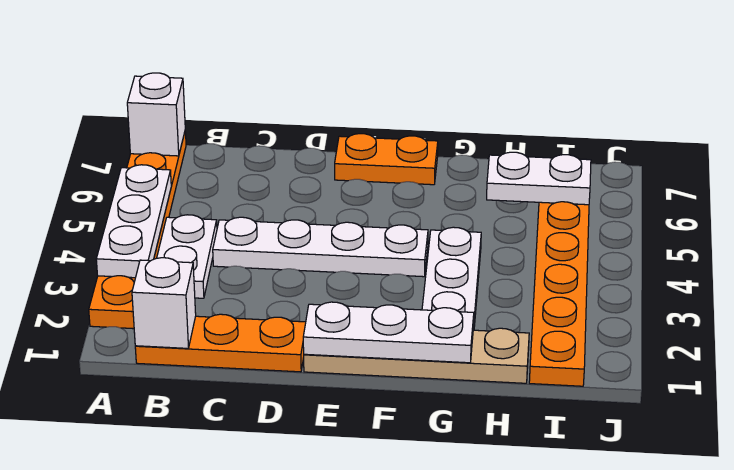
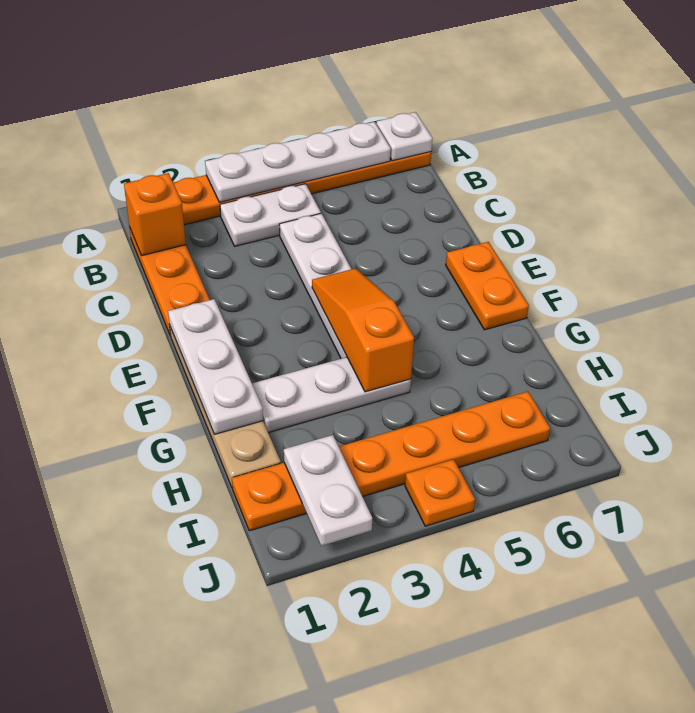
white 1x3 plate [96,165,171,278] -> white 1x4 plate [205,122,391,202]
white 1x1 brick [127,73,185,156] -> white 1x1 plate [376,112,433,161]
white 1x1 brick [132,258,196,348] -> orange 1x1 brick [124,173,186,256]
none -> orange 1x3 slope [312,268,414,392]
white 1x2 plate [487,152,591,205] -> white 1x2 plate moved to [284,435,372,546]
none -> orange 1x1 plate [405,459,475,526]

